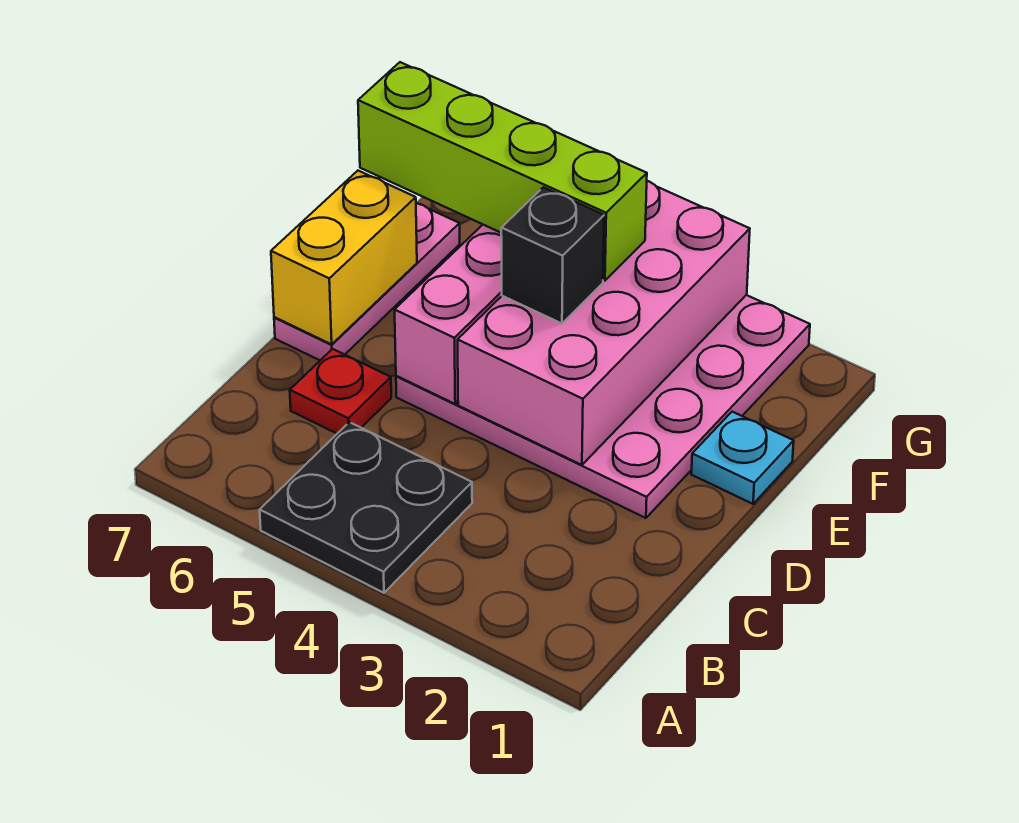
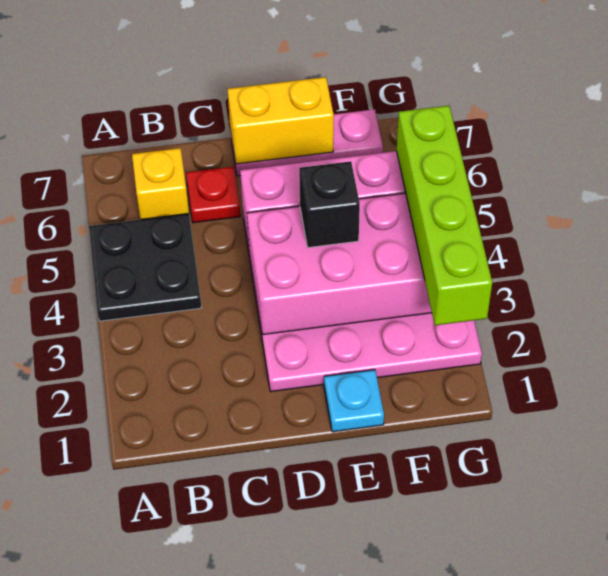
none -> yellow 1x1 brick [132,148,189,220]
lime 1x4 brick [358,62,647,281] -> lime 1x4 brick moved to [397,106,492,325]

